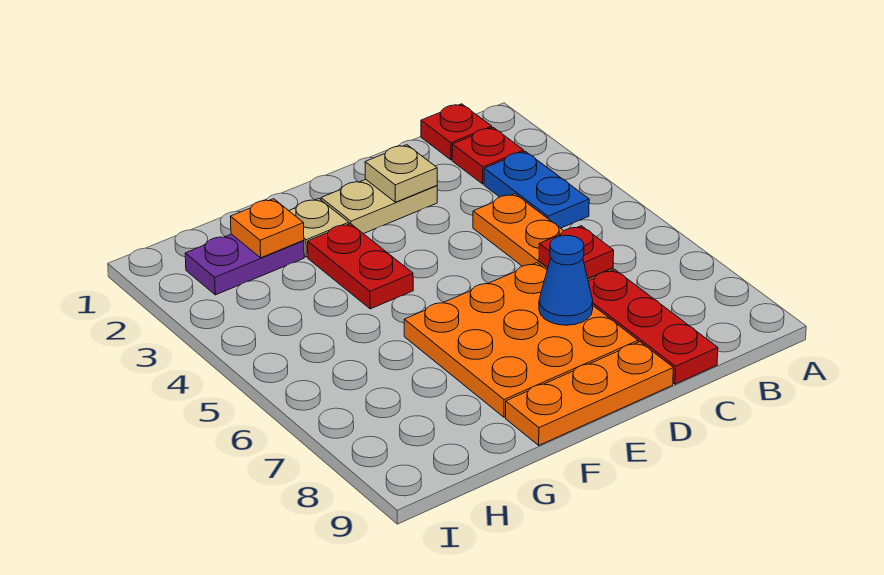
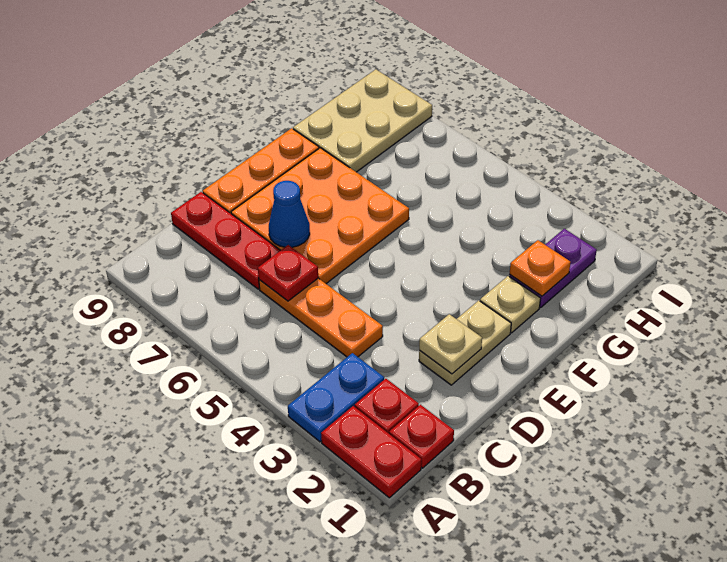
blue 1x2 plate [484,151,589,228] -> blue 1x2 plate turned to [288,353,384,442]
red 1x2 plate [308,224,413,309] -> red 1x2 plate moved to [321,406,421,498]
none -> tan 2x3 plate [293,69,432,172]

